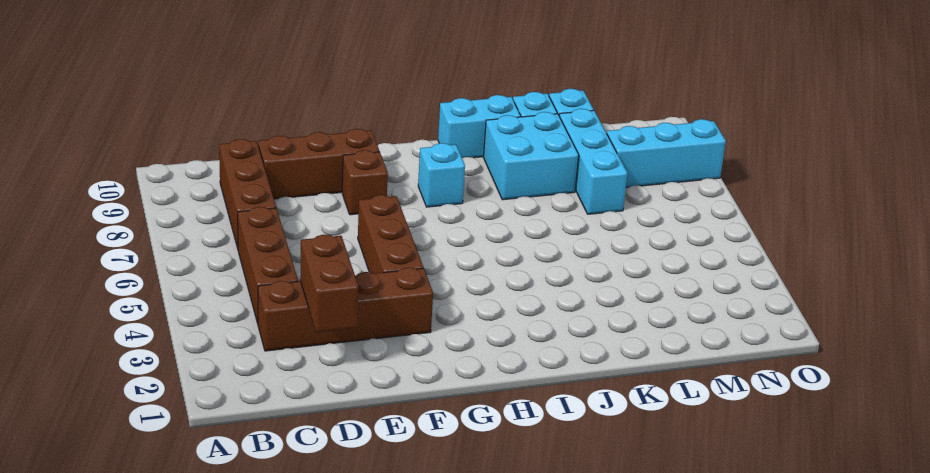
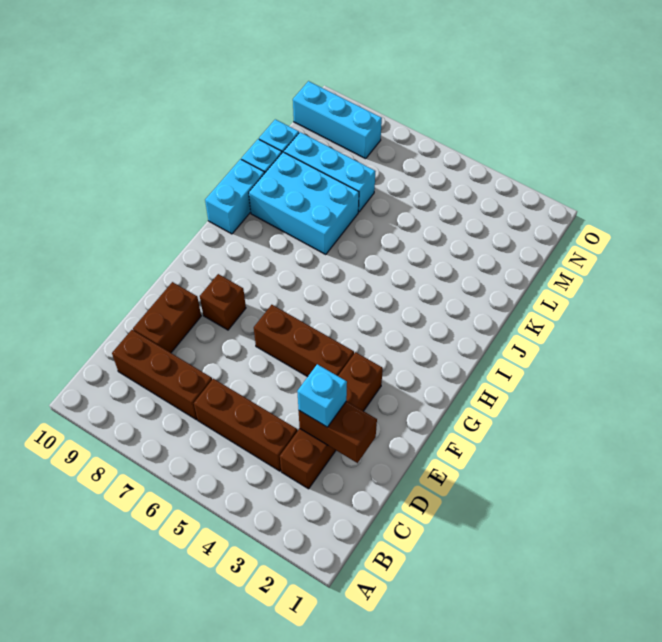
brown 1x3 brick [258,129,379,199] -> brown 1x2 brick [133,282,201,353]
cyan 1x1 brick [418,143,465,207] -> cyan 1x1 brick moved to [297,364,347,427]
cyan 2x2 brick [484,112,579,200] -> cyan 2x3 brick [249,152,359,254]
cyan 1x3 brick [607,119,726,187] -> cyan 1x3 brick turned to [293,81,382,159]

